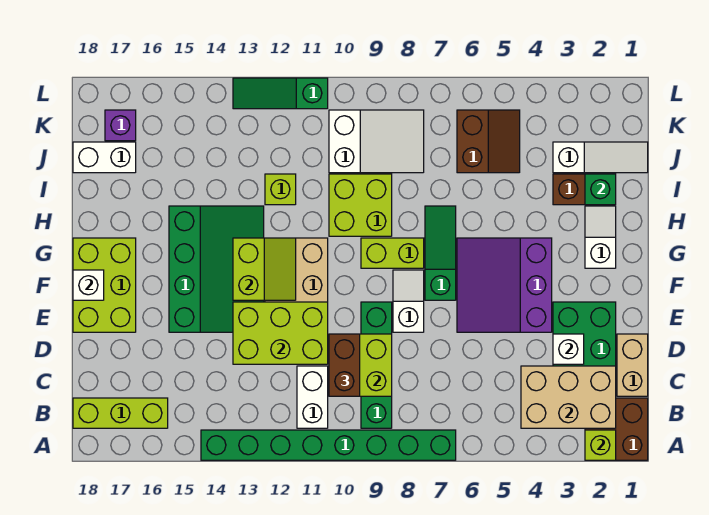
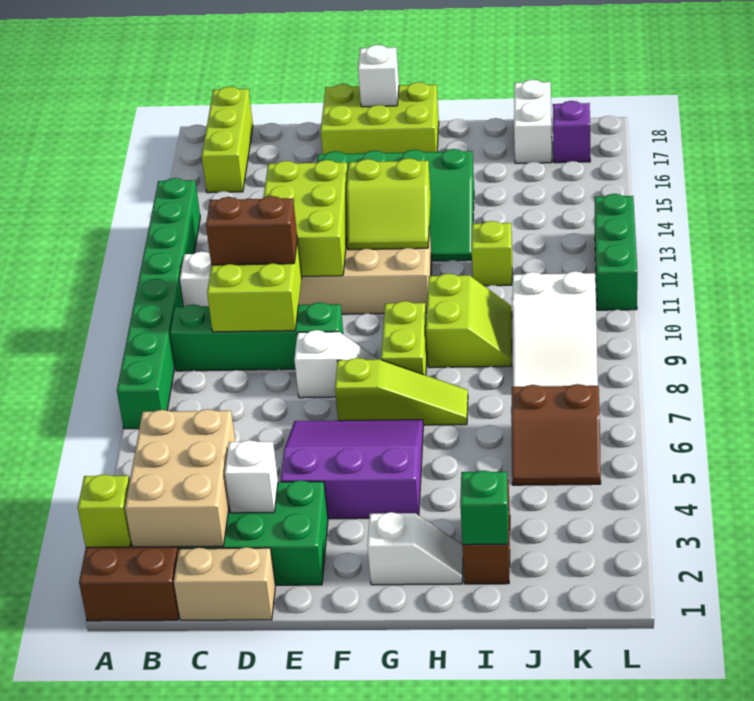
green 1x3 slope [425,206,456,300] -> lime 1x3 slope [335,358,468,425]
lime 2x2 brick [329,174,392,236] -> lime 2x2 slope [426,274,512,367]
white 1x3 slope [553,142,648,173] -> none
green 1x3 slope [233,78,328,109] -> green 1x3 brick [595,194,637,310]

